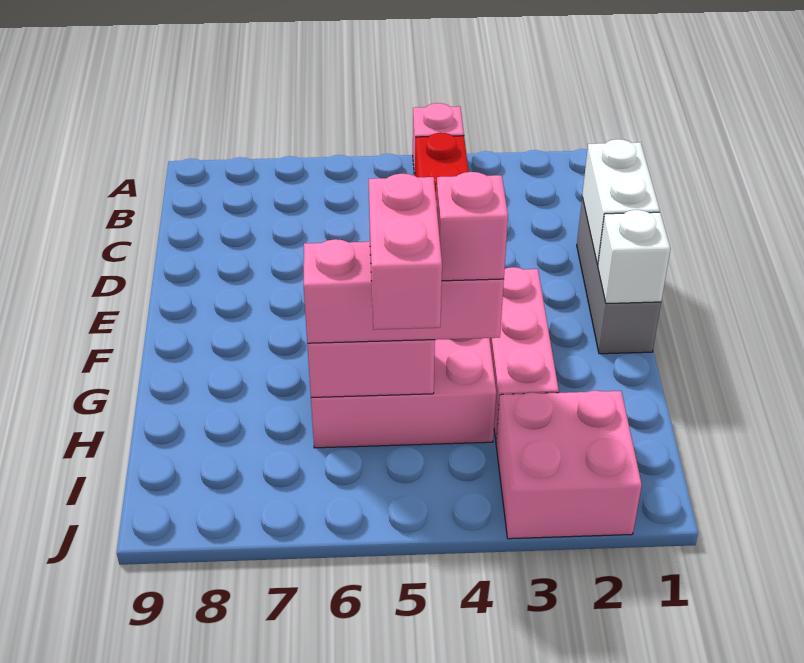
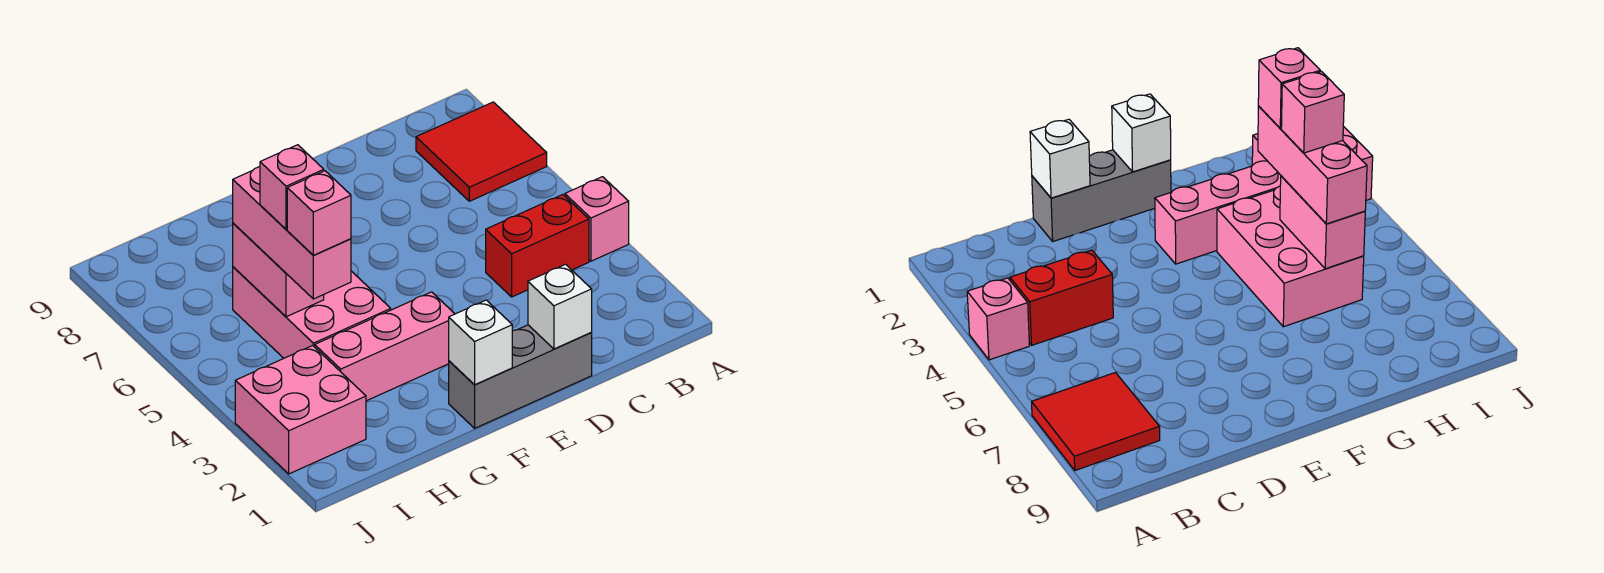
none -> red 2x2 tile [416,102,547,201]
white 1x2 brick [582,139,660,265] -> white 1x1 brick [528,264,592,349]
pink 1x2 brick [369,174,442,330] -> pink 1x1 brick [260,145,324,229]

